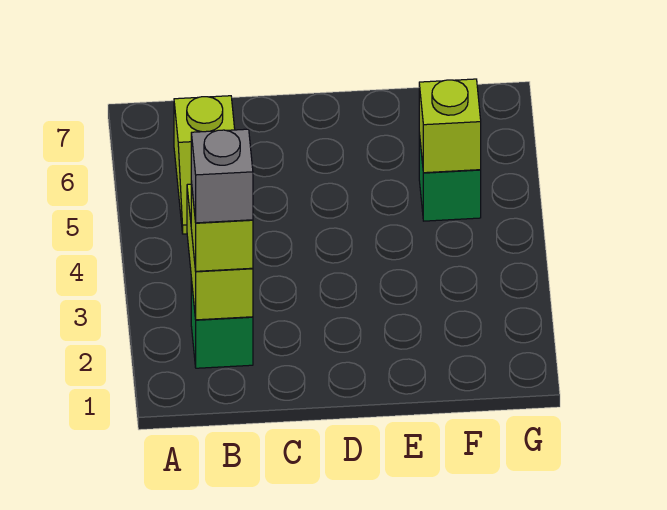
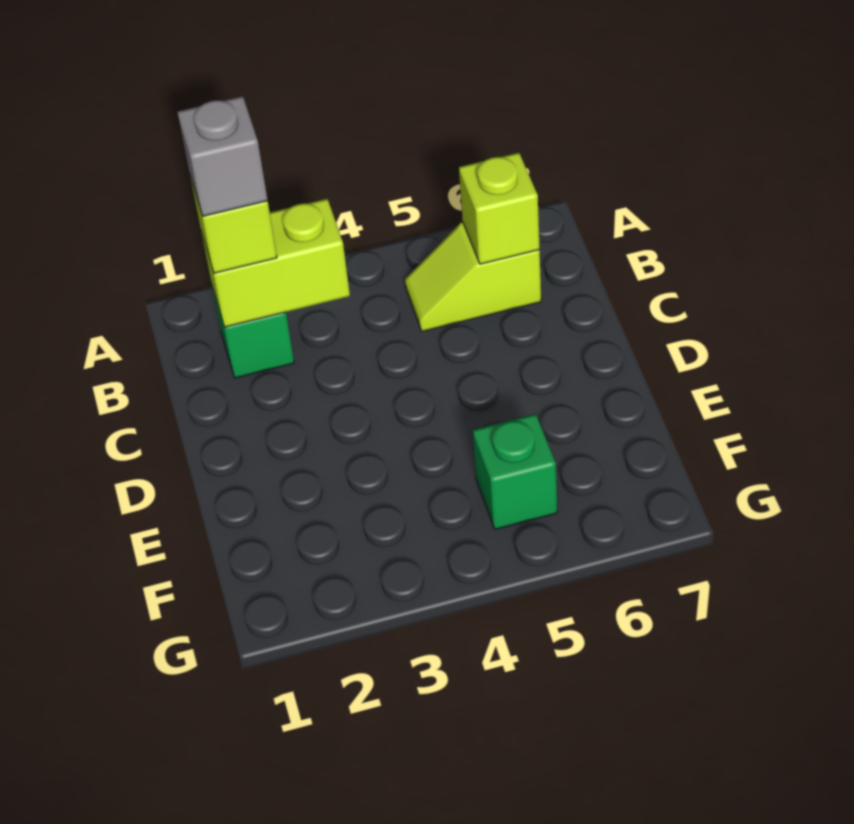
lime 1x1 brick [419,79,481,173] -> lime 1x1 brick moved to [459,153,540,264]

